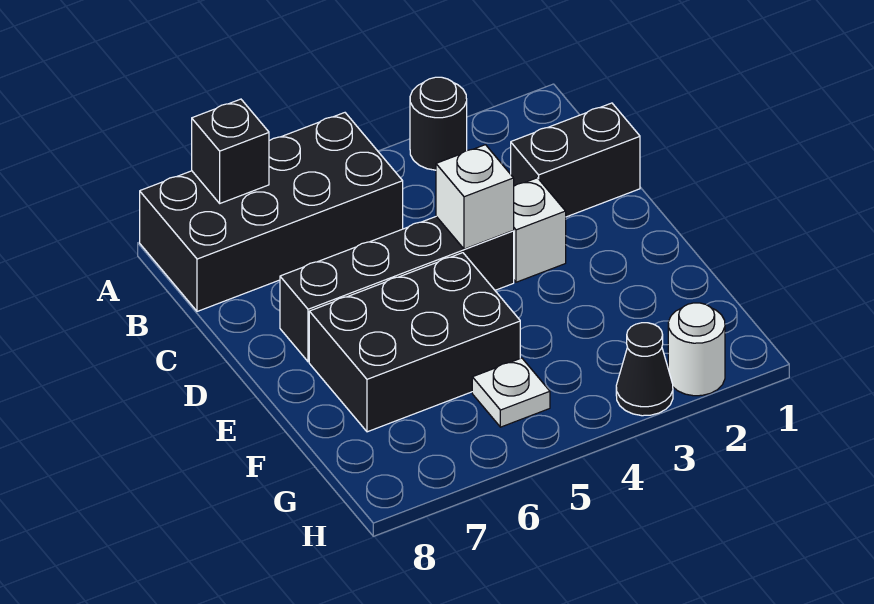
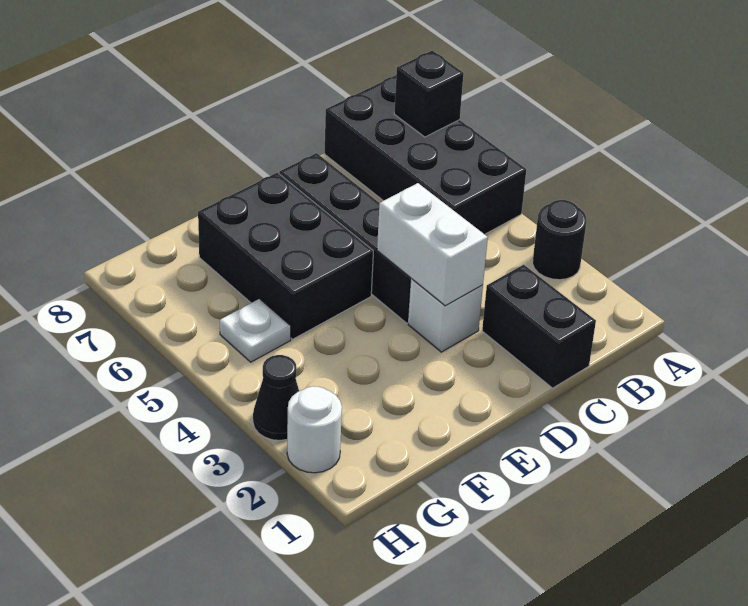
white 1x1 brick [436,145,514,249] -> white 1x2 brick [377,183,488,306]

